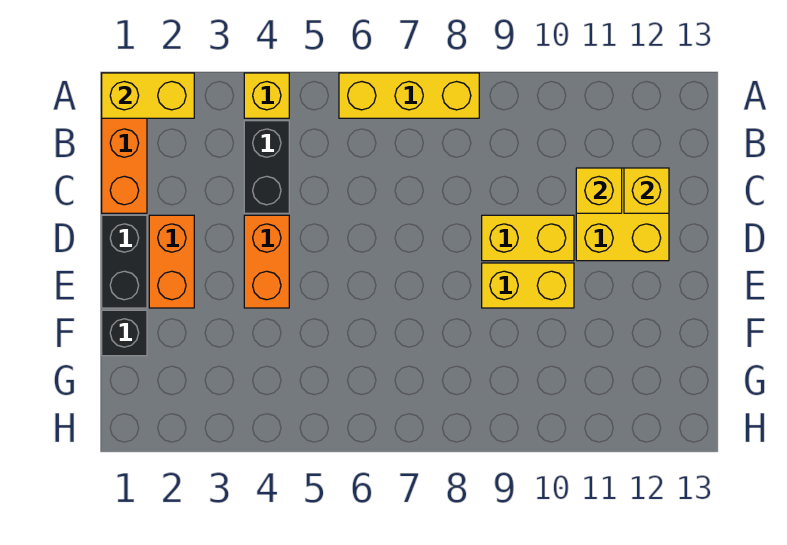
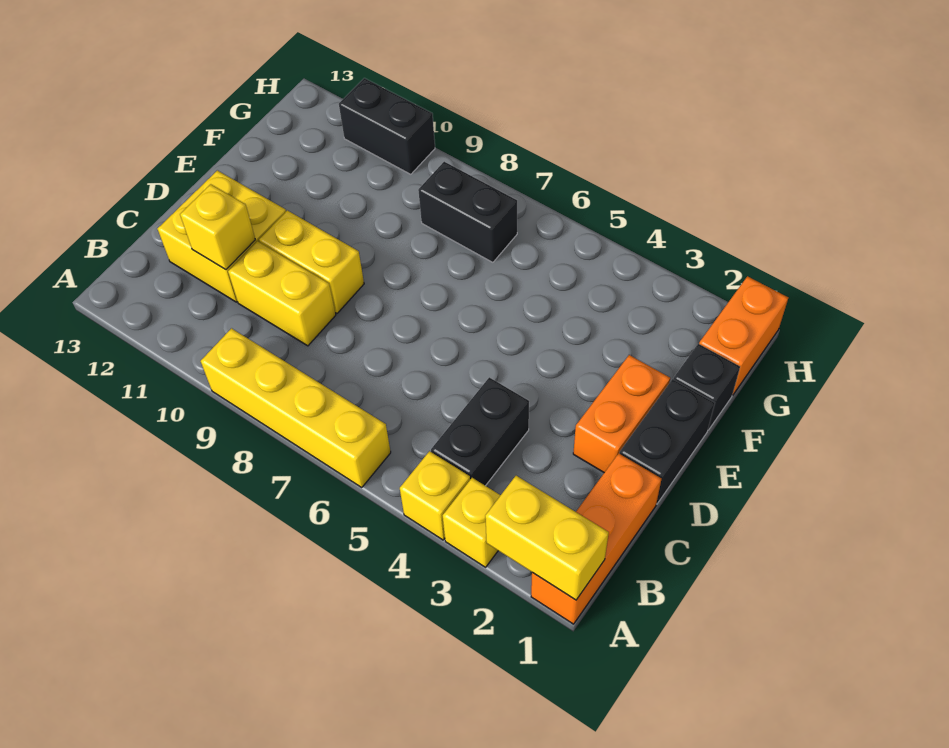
yellow 1x3 brick [339,73,479,118] -> yellow 1x4 brick [201,328,391,487]
yellow 1x1 brick [624,168,669,213] -> yellow 1x1 brick moved to [443,478,500,567]
orange 1x2 brick [244,215,289,308] -> orange 1x2 brick moved to [699,276,788,395]
yellow 1x2 brick [482,263,574,308] -> yellow 1x2 brick moved to [228,241,336,346]
none -> black 1x2 brick [418,162,517,262]
none -> black 1x2 brick [339,78,435,174]

